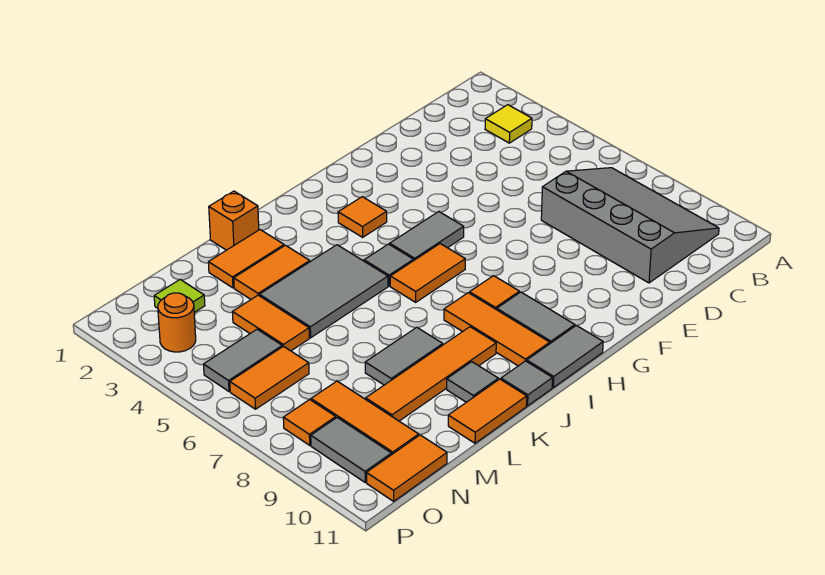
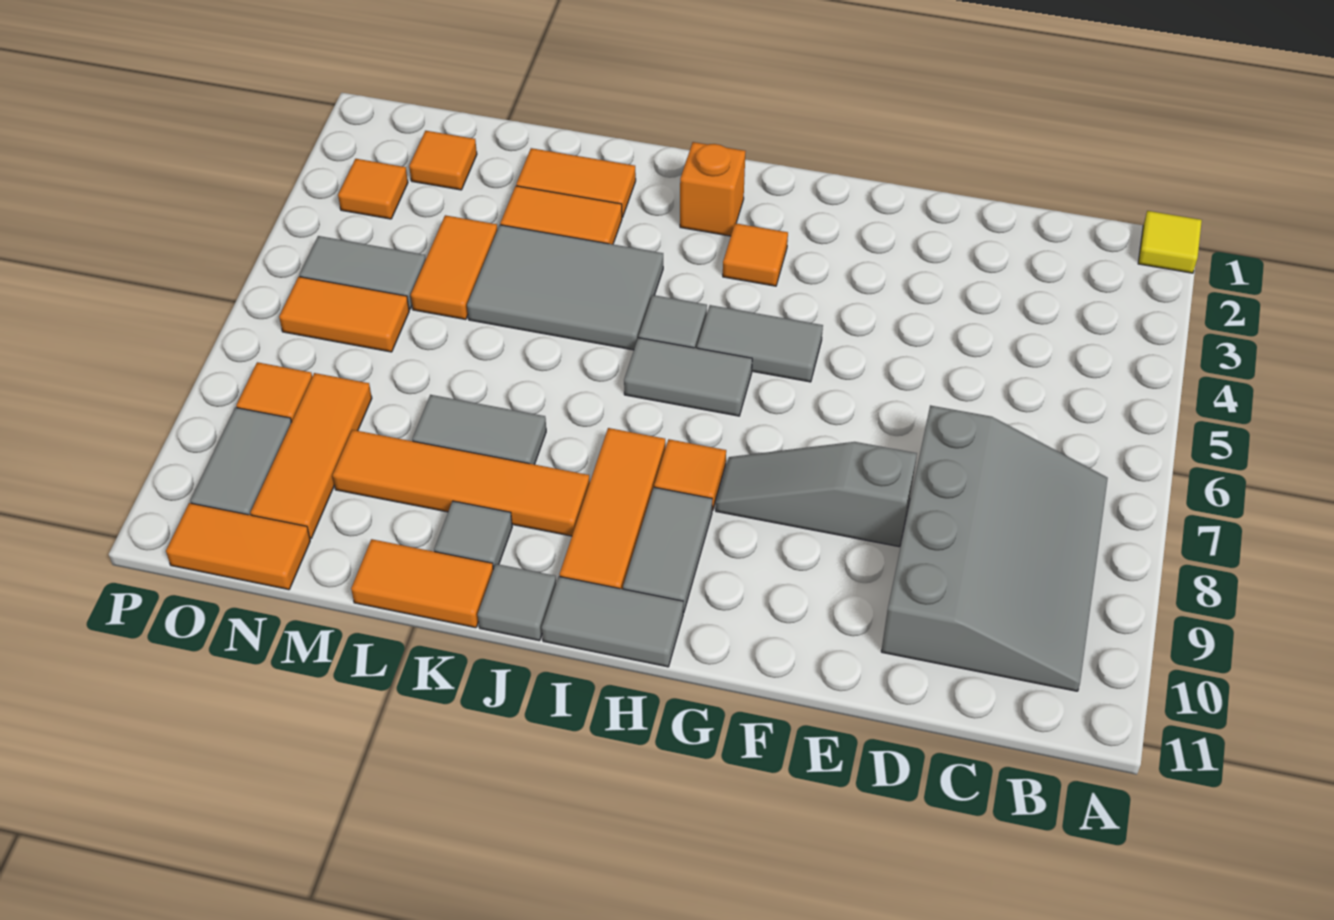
yellow 1x1 tile [485,105,532,143] -> yellow 1x1 tile moved to [1138,211,1202,273]
none -> grey 1x3 slope [716,442,917,547]
orange 1x2 tile [390,244,465,302] -> grey 1x2 tile [624,338,752,416]
orange 1x1 brick [209,191,259,250] -> orange 1x1 brick moved to [680,142,746,236]
lime 1x1 tile [154,280,205,313] -> orange 1x1 tile [409,131,477,190]
orange 1x1 round brick [158,293,196,352] -> orange 1x1 tile [338,159,408,219]

